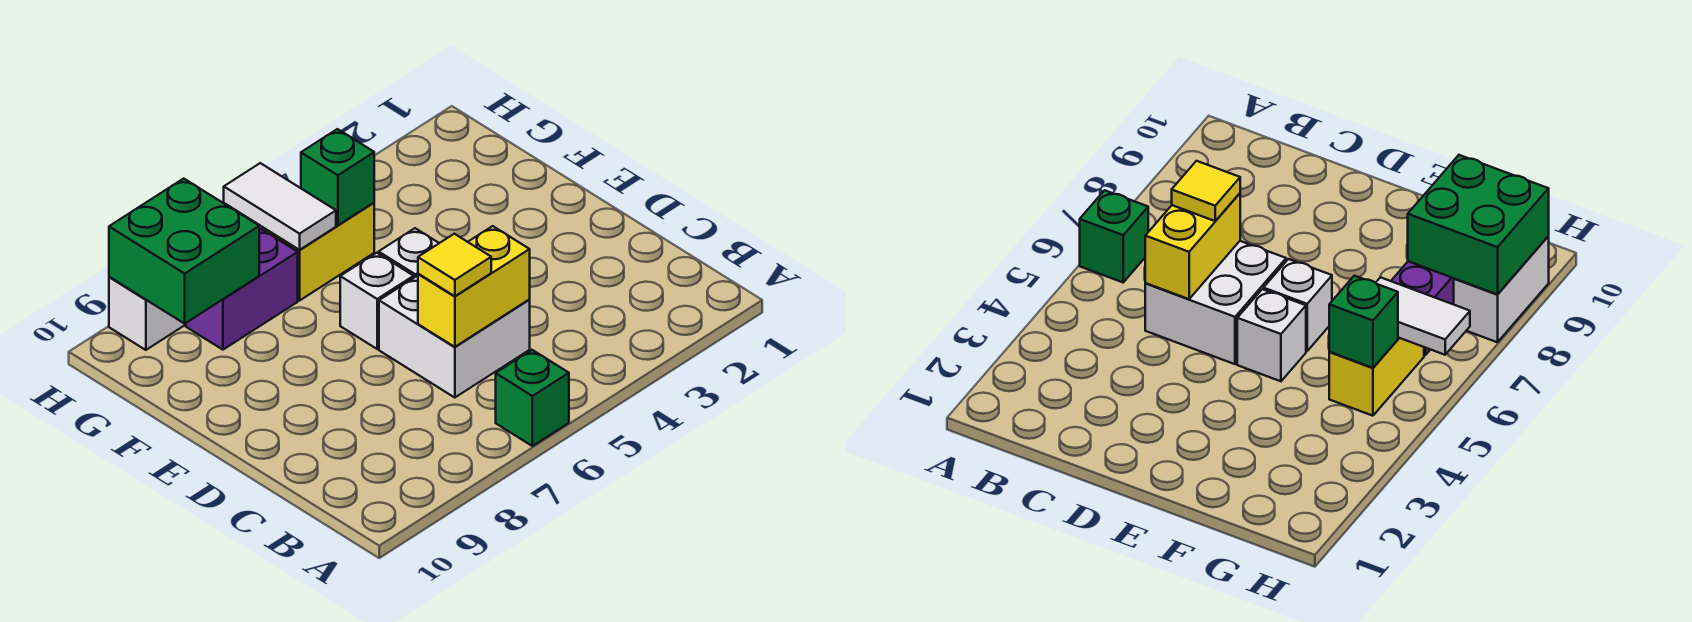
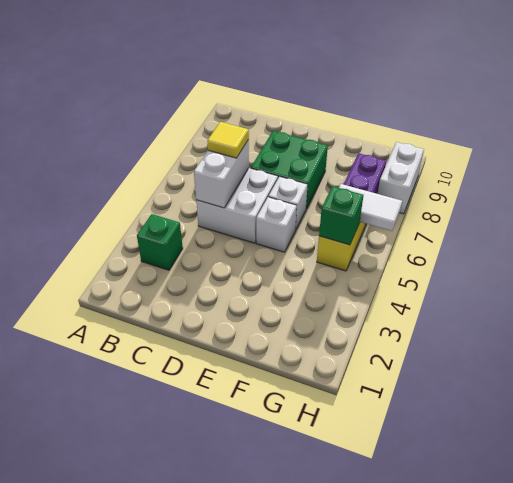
green 1x1 brick [496,350,569,446] -> green 1x1 brick moved to [137,214,183,270]
yellow 1x2 brick [418,226,530,347] -> white 1x2 brick [194,140,249,208]
green 2x2 brick [109,179,259,324] -> green 2x2 brick moved to [251,131,328,209]

